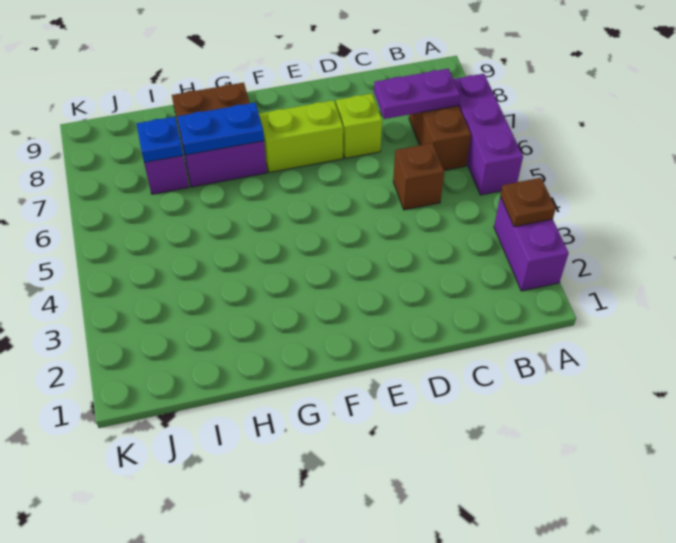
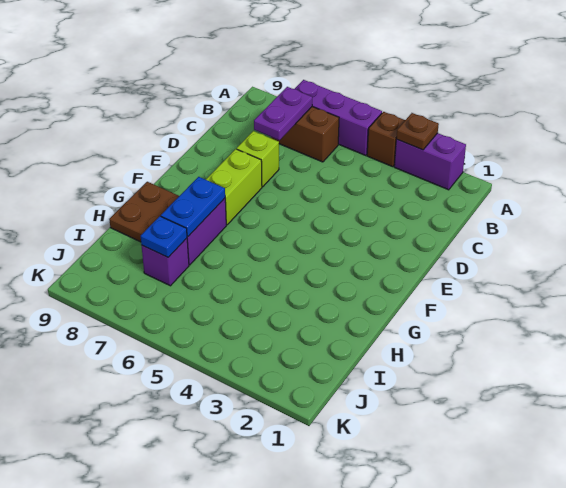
brown 1x1 brick [393,143,444,210] -> brown 1x1 brick moved to [367,112,405,167]

